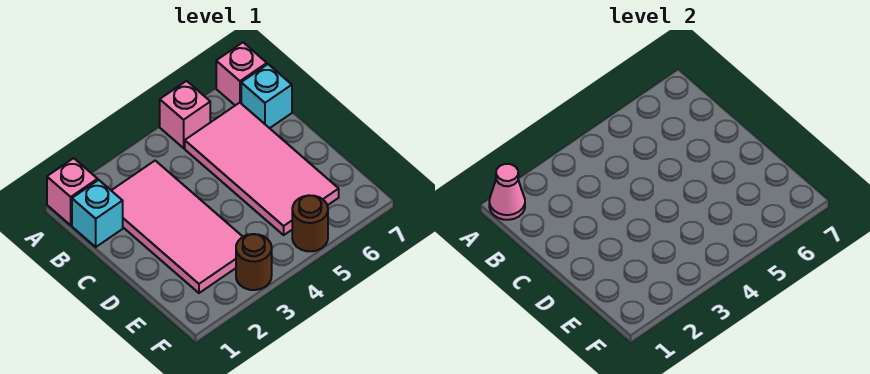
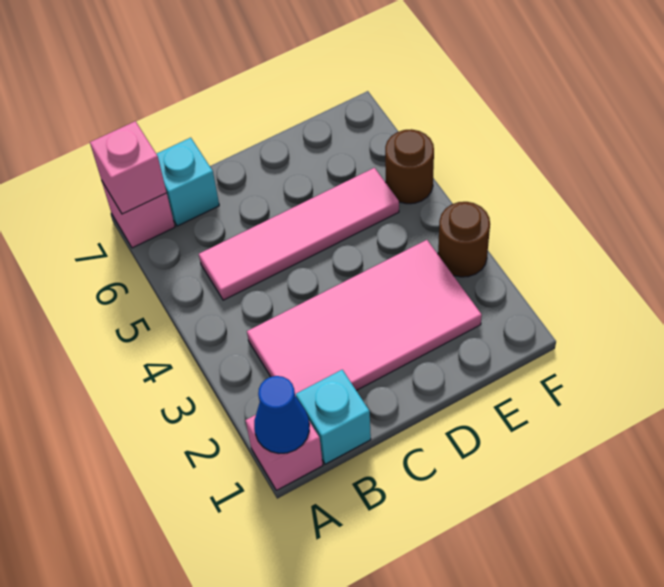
pink 1x1 cone [489,164,525,220] -> blue 1x1 cone [254,376,309,453]
pink 1x1 brick [160,81,210,148] -> pink 1x1 brick moved to [90,121,167,214]
pink 2x4 tile [185,103,339,235] -> pink 1x4 tile [199,168,399,300]

